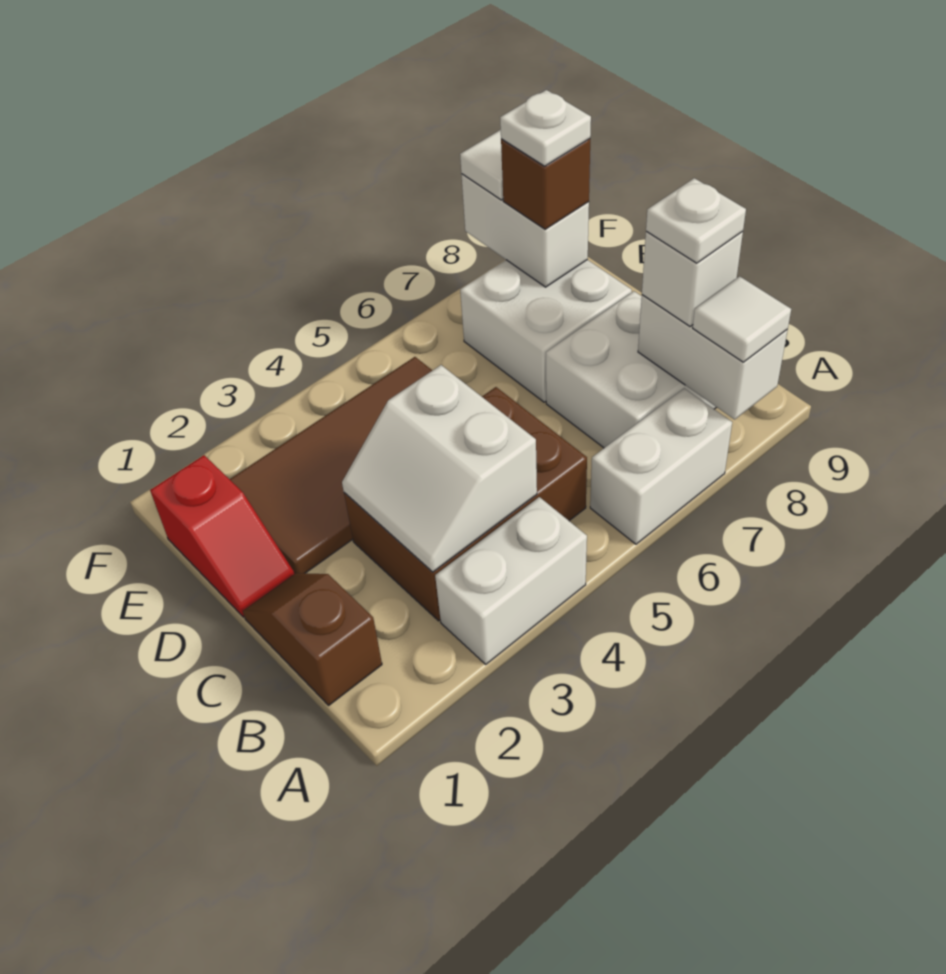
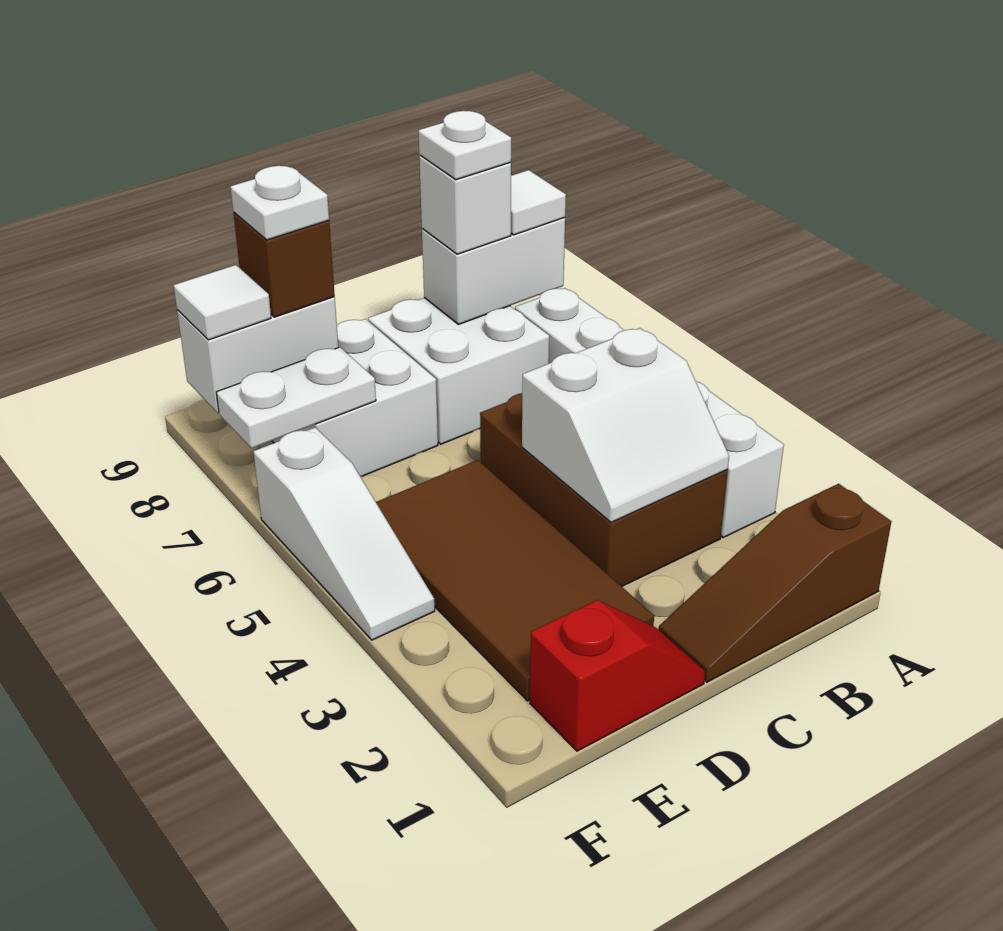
brown 1x2 slope [243,573,382,705] -> brown 1x3 slope [659,484,891,682]
none -> white 1x2 plate [216,347,376,448]
none -> white 1x3 slope [254,427,435,640]

